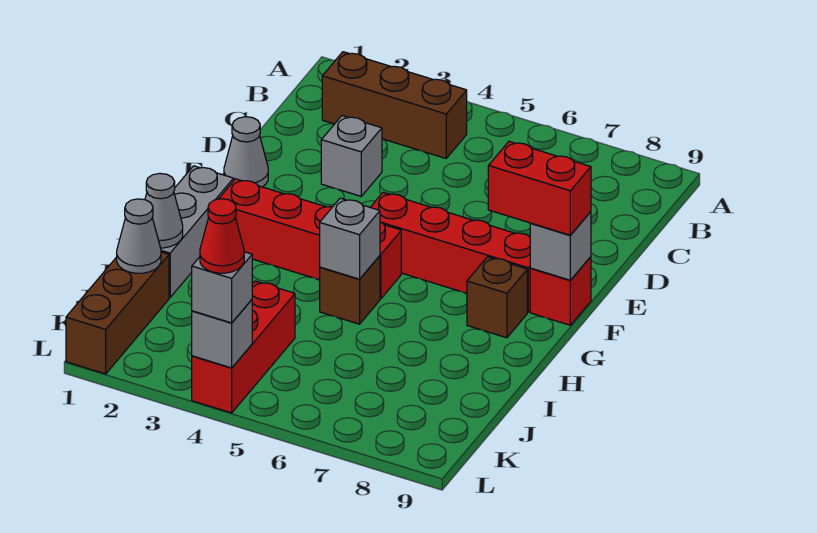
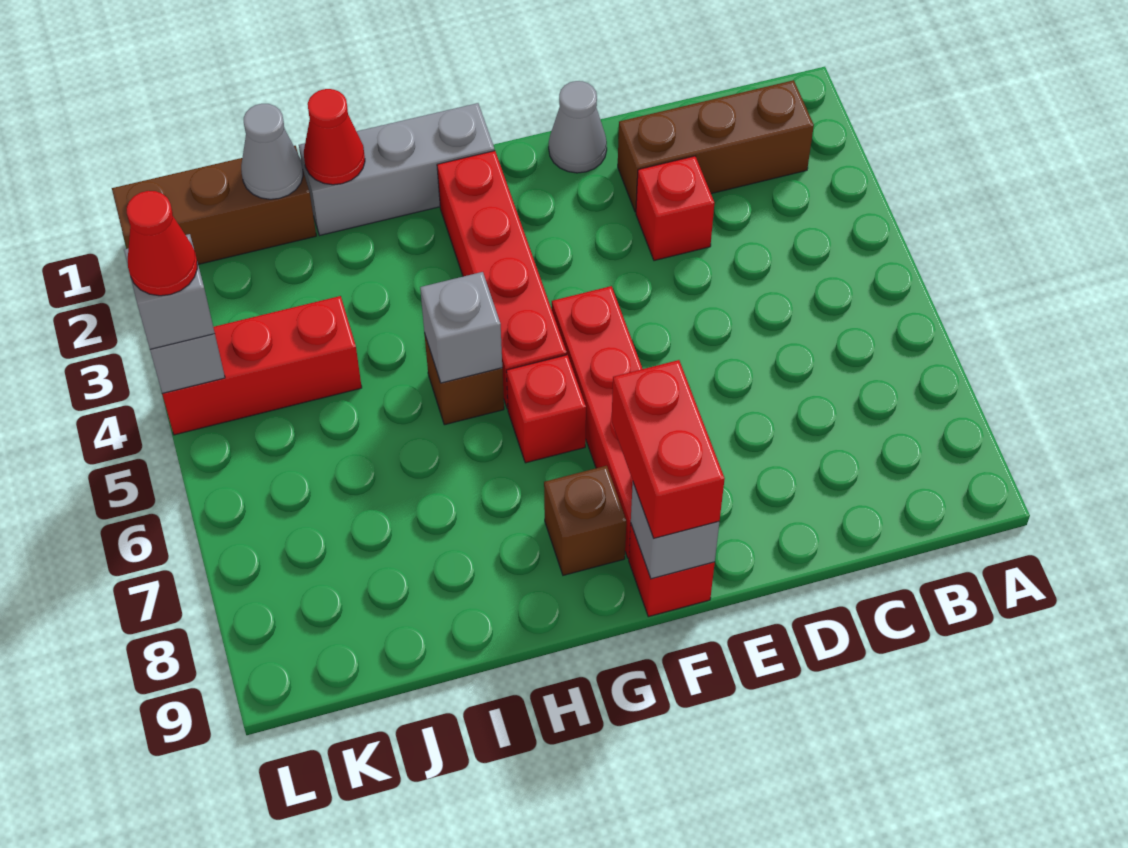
brown 1x3 brick [322,52,467,158] -> brown 1x3 brick turned to [618,80,814,212]
grey 1x1 brick [321,116,382,196] -> red 1x1 brick [636,156,714,261]
none -> red 1x1 brick [506,355,586,463]
grey 1x1 cone [145,173,183,248] -> red 1x1 cone [304,89,365,185]

